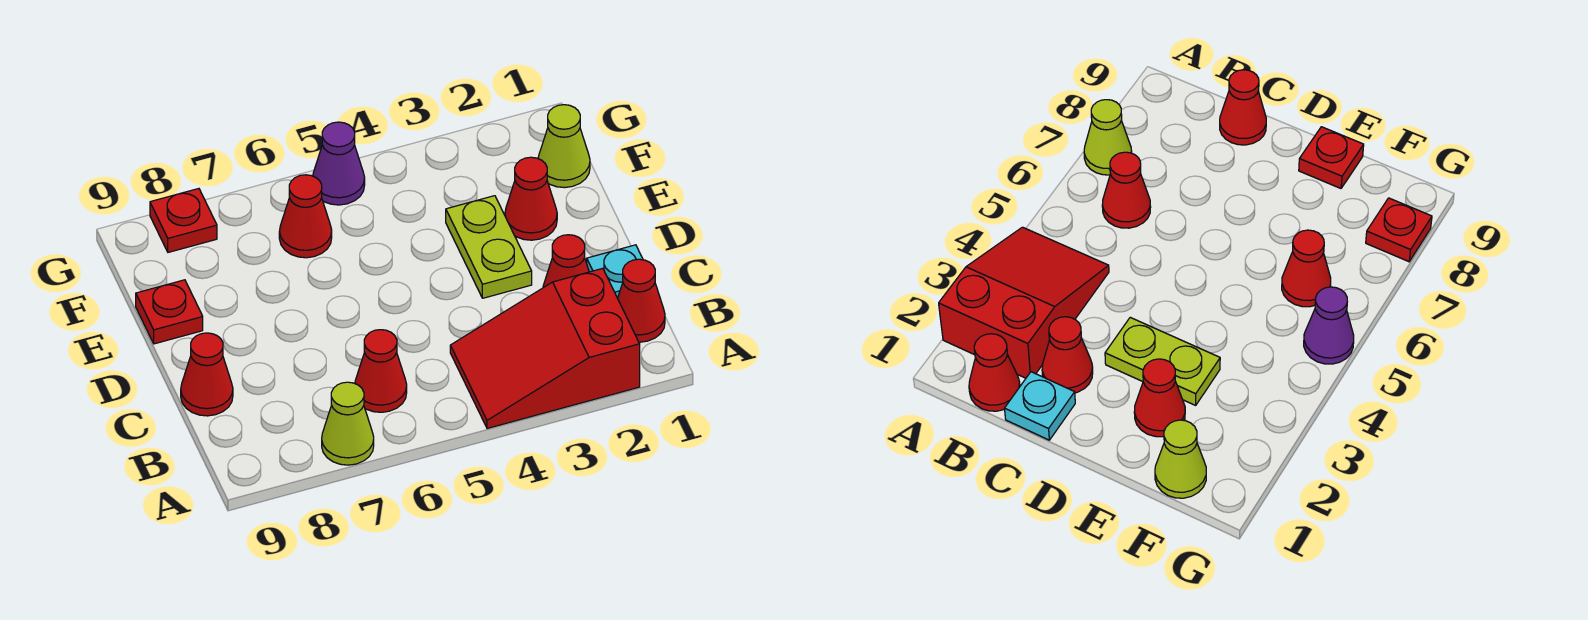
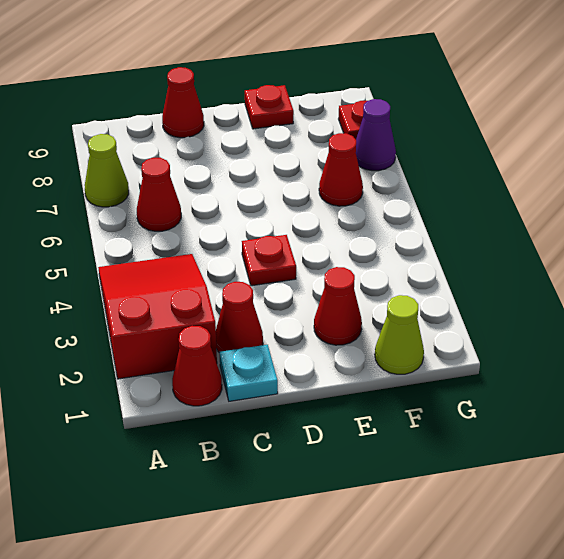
lime 1x2 plate [446,196,532,298] -> none
none -> red 1x1 plate [242,235,296,286]
purple 1x1 cone [313,122,365,205] -> purple 1x1 cone moved to [356,99,396,171]

